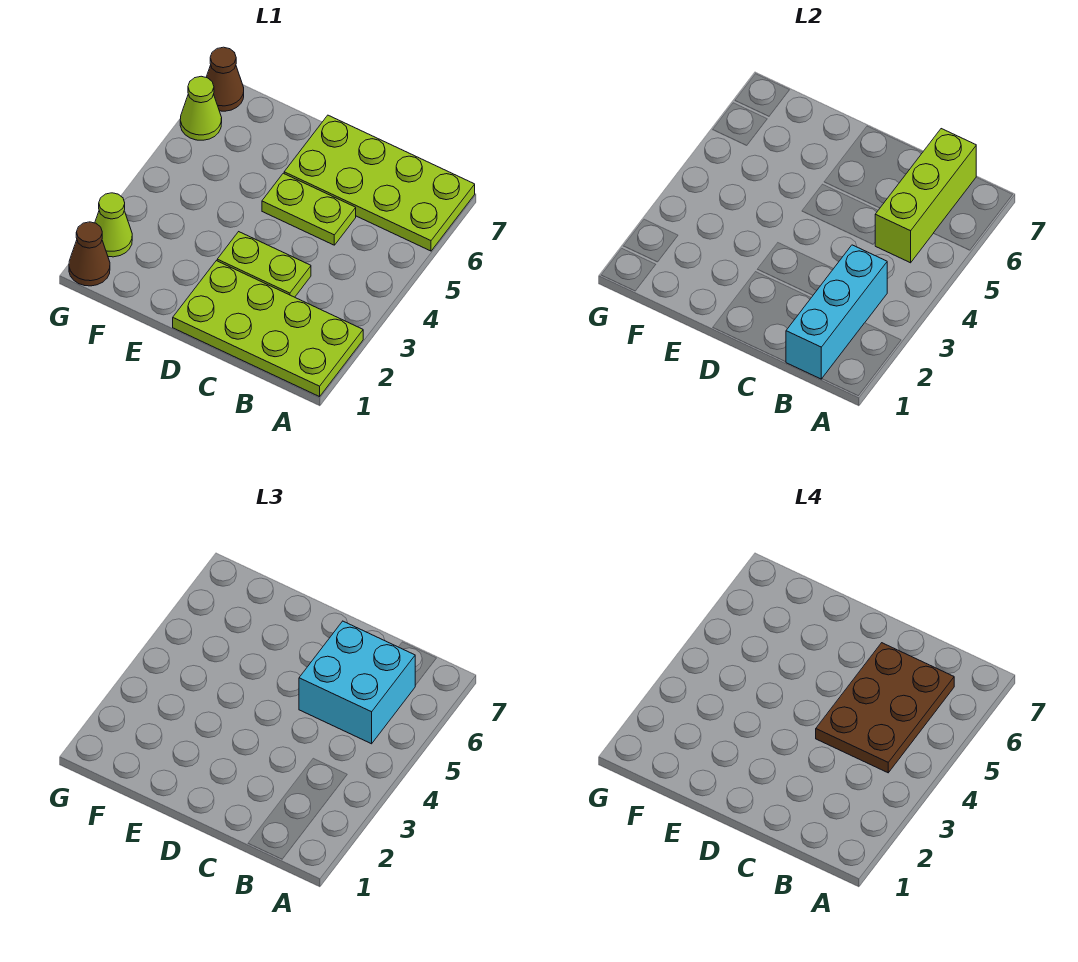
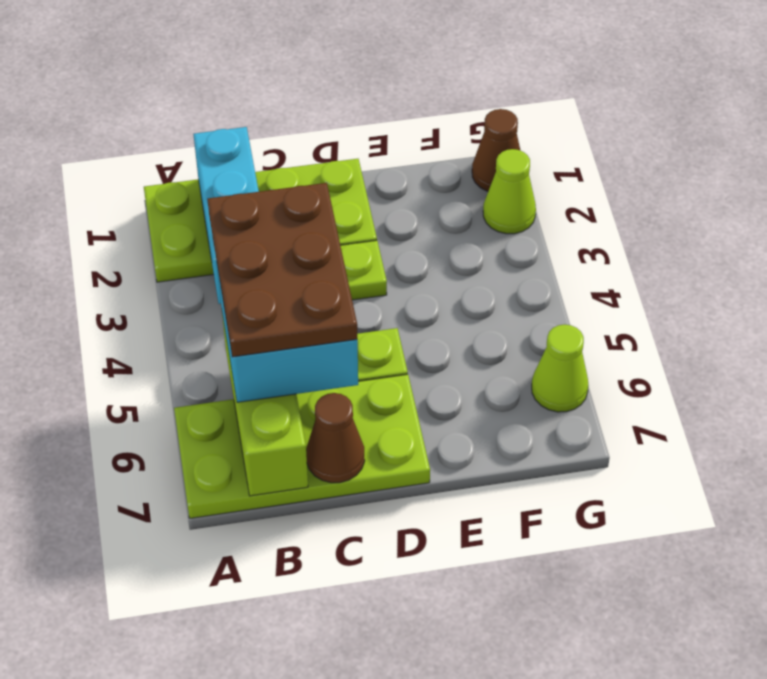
brown 1x1 cone [206,47,244,111] -> brown 1x1 cone moved to [306,393,365,483]

